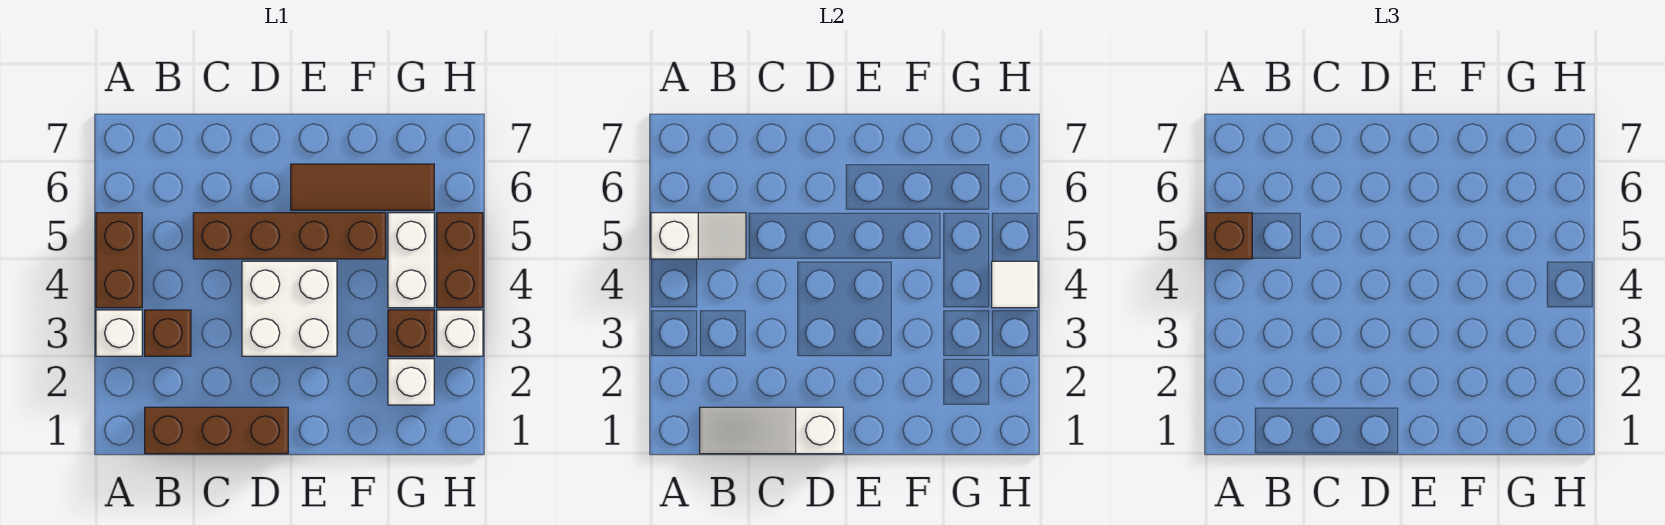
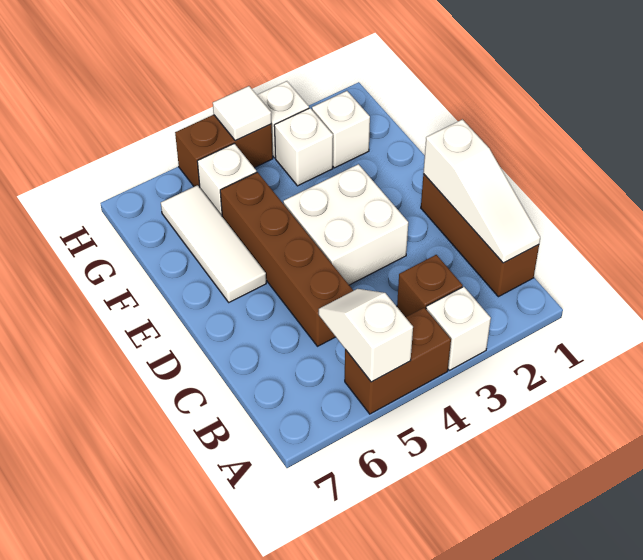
brown 1x1 brick [1206,213,1252,259] -> none
brown 1x3 tile [291,164,434,210] -> white 1x3 tile [161,185,266,302]
brown 1x1 brick [388,310,434,356] -> white 1x1 brick [274,108,333,186]
white 1x2 brick [388,213,434,308] -> white 1x1 brick [197,144,257,216]

